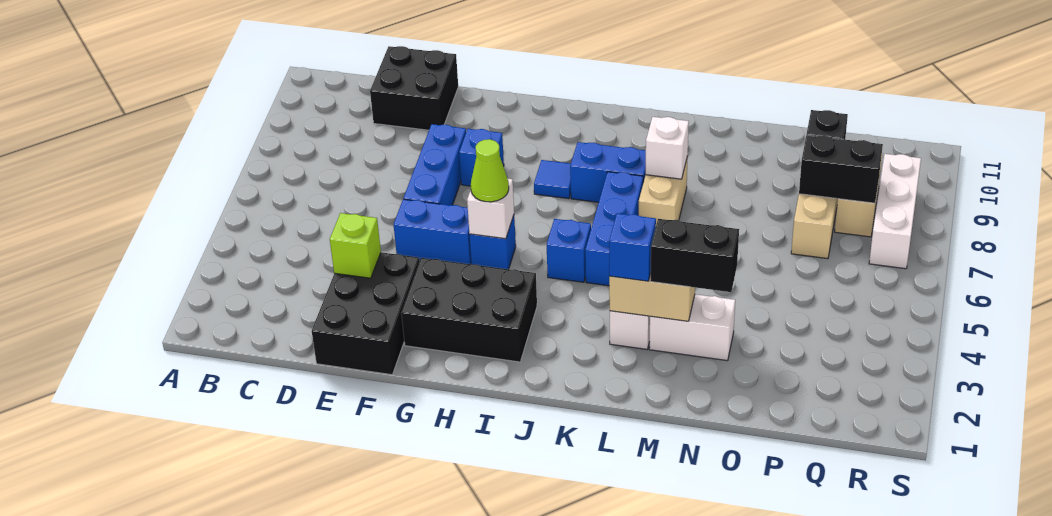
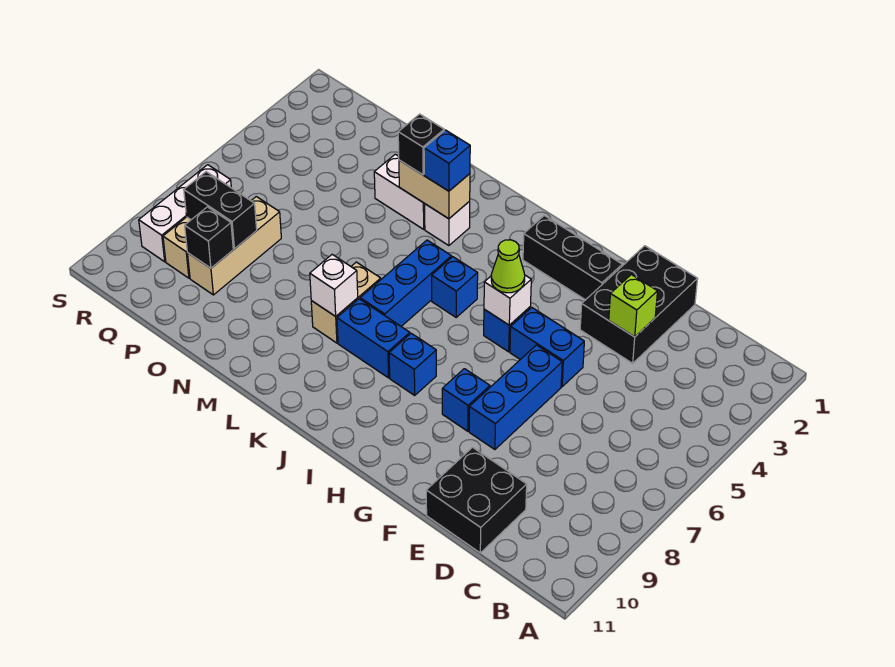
black 2x3 brick [401,258,537,362] -> black 1x3 brick [523,216,622,300]
blue 1x1 tile [534,160,571,199] -> blue 1x1 brick [389,333,436,395]
black 1x2 brick [650,219,739,292] -> black 1x1 brick [398,114,444,175]

